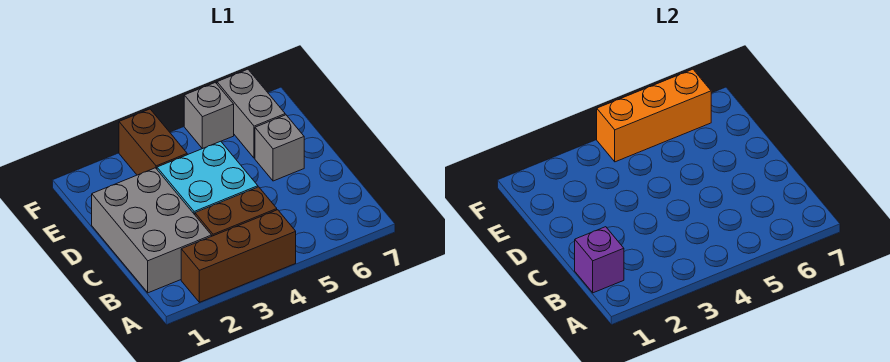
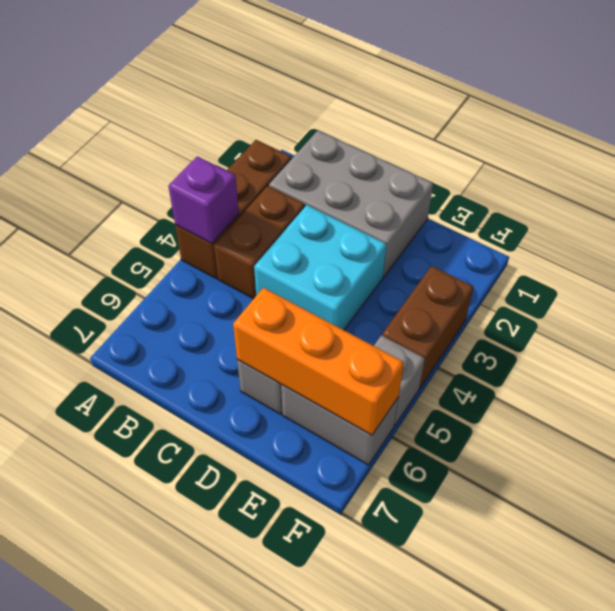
purple 1x1 brick [575,227,624,293] -> purple 1x1 brick moved to [168,156,239,244]
brown 1x2 brick [119,109,187,175] -> brown 1x2 brick turned to [382,266,474,388]
orange 1x3 brick [597,69,711,162] -> orange 1x3 brick turned to [233,288,404,435]

